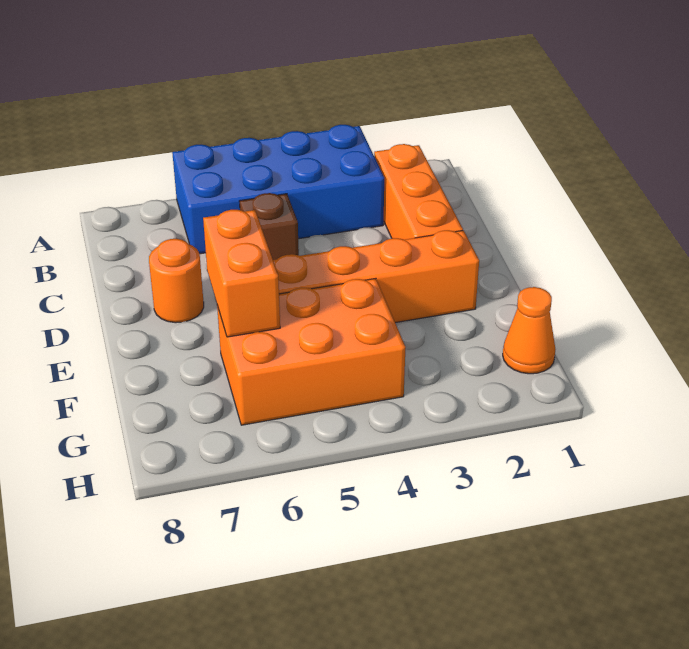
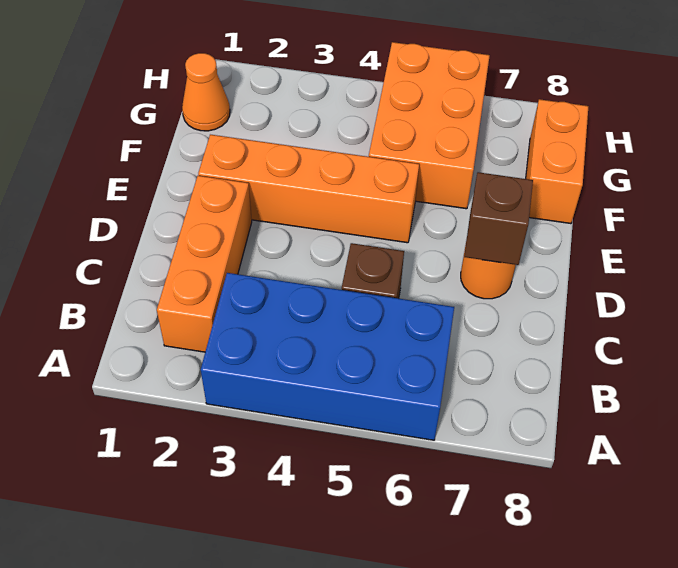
none -> brown 1x1 brick [464,172,533,265]
orange 1x2 brick [203,210,280,337] -> orange 1x2 brick moved to [526,99,589,224]
orange 2x3 brick [217,279,406,425] -> orange 2x3 brick turned to [369,42,490,209]

